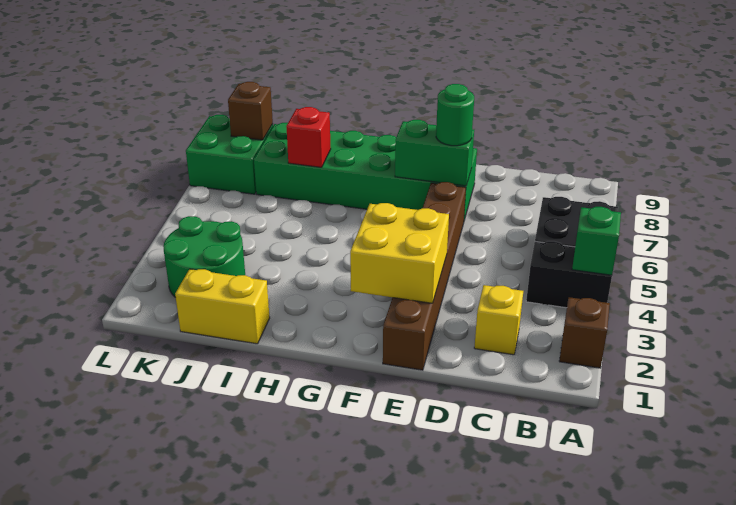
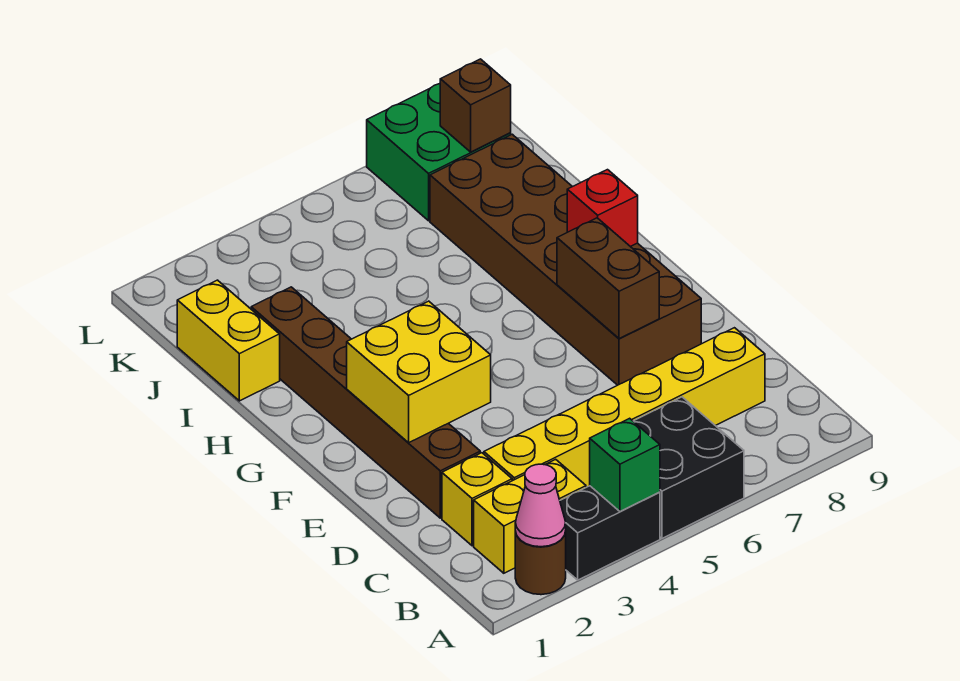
brown 1x1 brick [559,297,610,368] -> brown 1x1 round brick [515,532,566,595]
none -> pink 1x1 cone [515,464,566,547]
black 1x2 brick [526,241,612,308] -> black 1x2 brick turned to [560,486,660,580]
none -> yellow 1x2 brick [474,459,586,573]
none -> yellow 1x6 brick [484,328,765,487]
brown 1x6 brick [383,182,466,370] -> brown 1x6 brick turned to [251,287,480,518]
green 2x6 brick [254,123,477,220] -> brown 2x6 brick [430,134,701,385]
green 1x2 brick [395,120,474,186] -> brown 1x2 brick [557,218,659,339]
green 1x1 round brick [436,84,474,146] -> none
red 1x1 brick [286,107,331,167] -> red 1x1 brick moved to [567,170,638,247]
green 2x2 round brick [163,216,245,298] -> none

